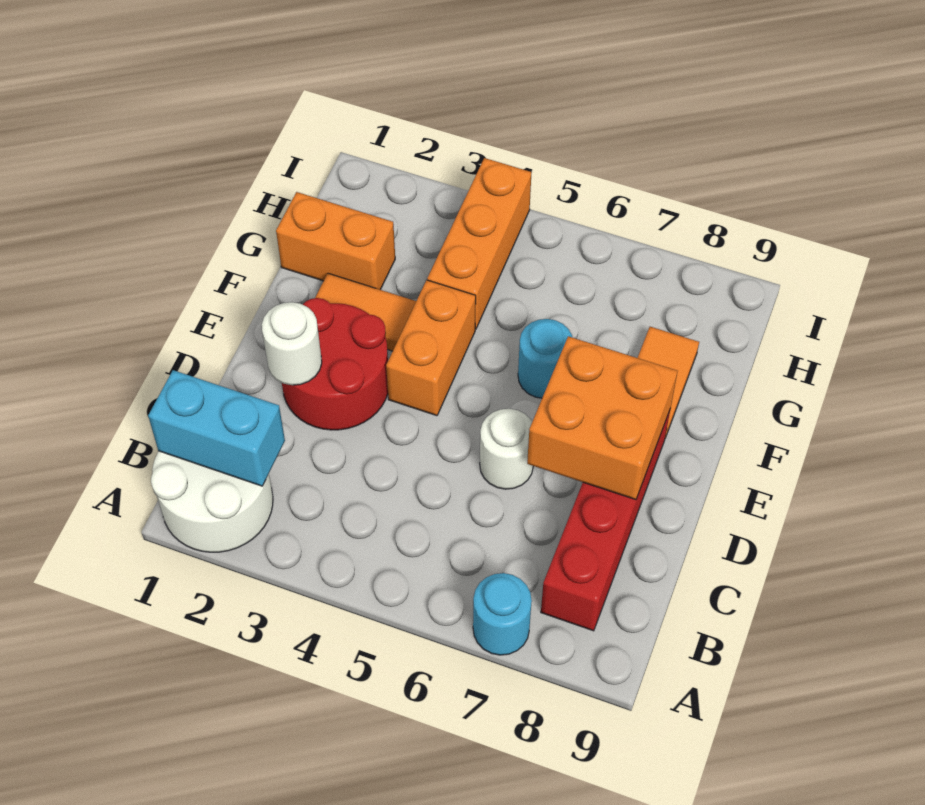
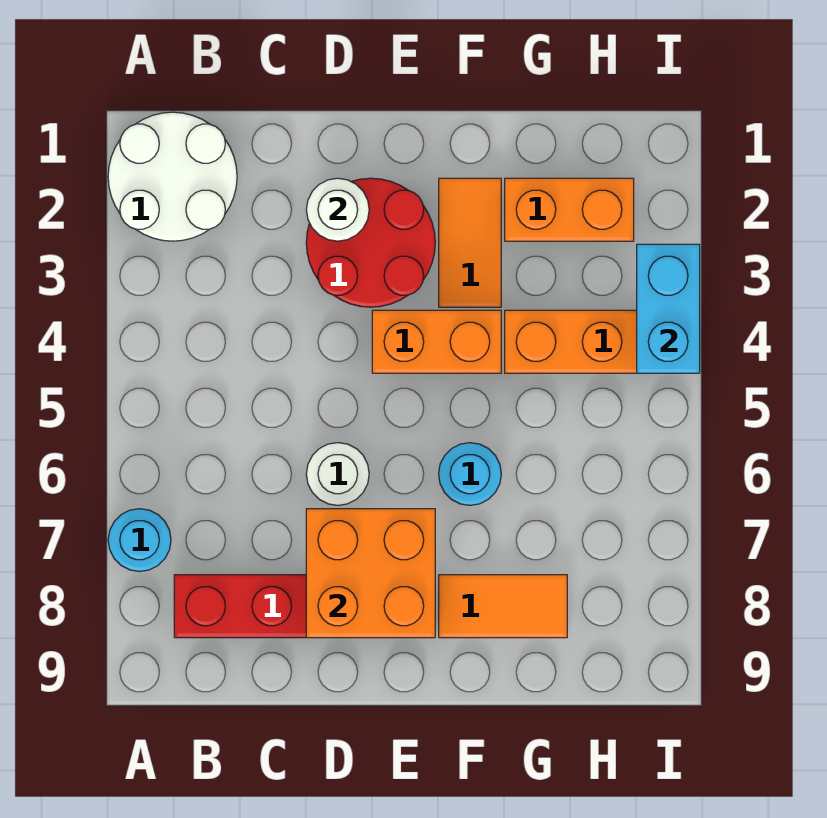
cyan 1x2 brick [148,370,285,486] -> cyan 1x2 brick moved to [637,244,700,373]
orange 1x2 brick [276,192,395,290] -> orange 1x2 brick turned to [505,178,634,241]

